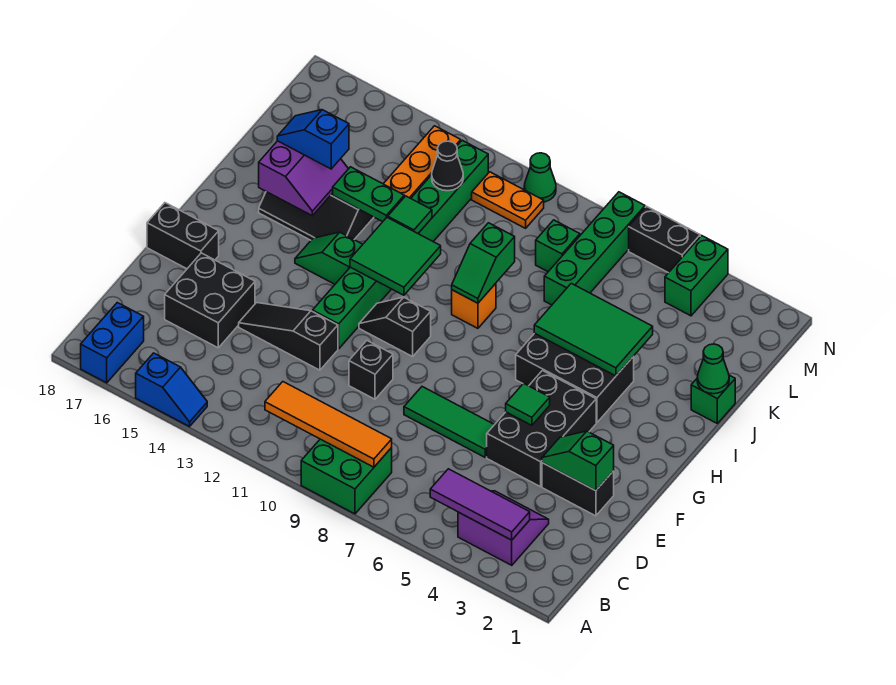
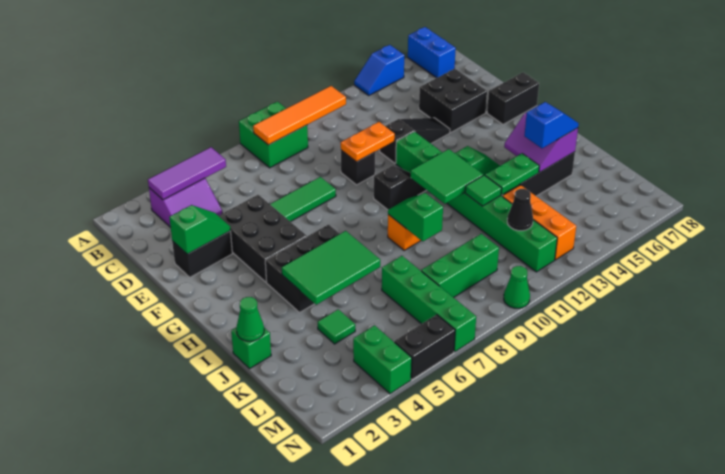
green 1x1 tile [506,383,550,425] -> green 1x1 tile moved to [318,309,355,344]
green 1x1 brick [536,220,580,272] -> green 1x3 brick [421,234,499,298]
orange 1x2 plate [472,172,544,228] -> orange 1x2 plate moved to [341,122,395,162]

